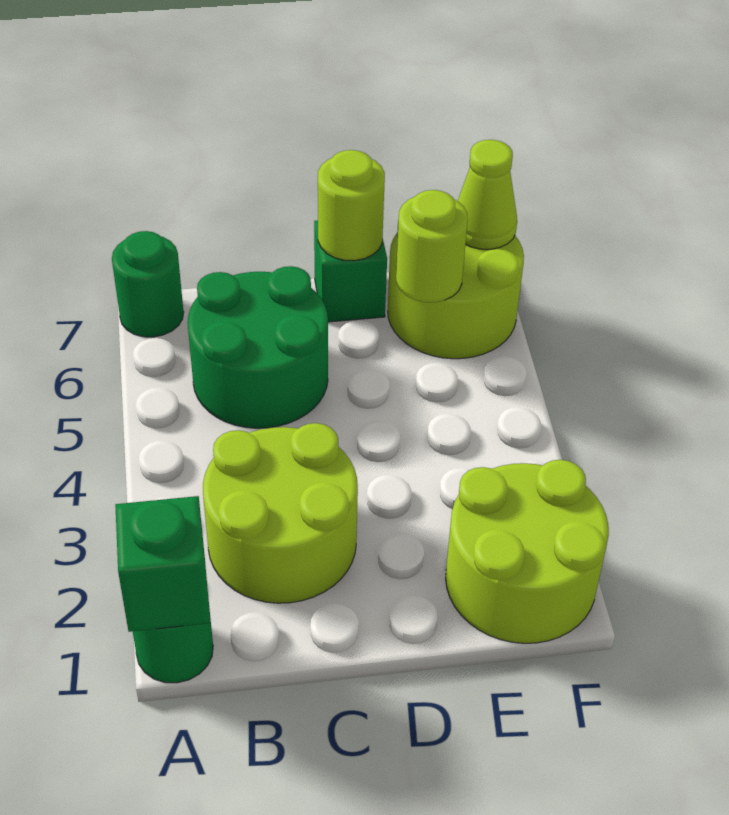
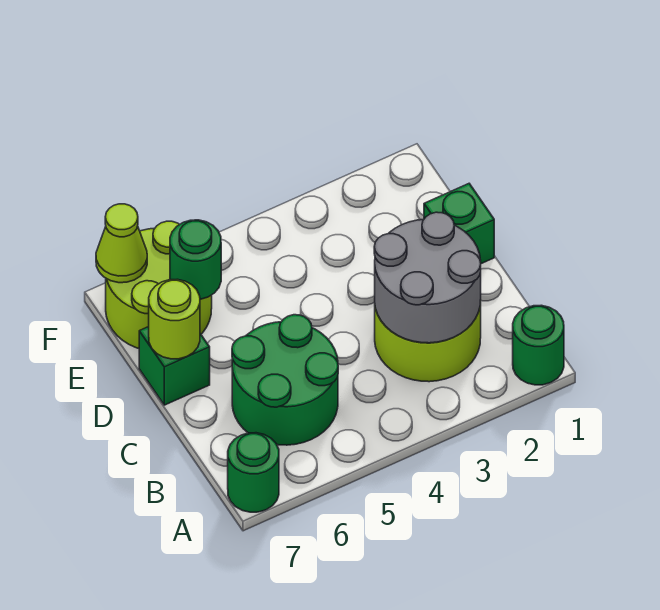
green 1x1 brick [115,496,211,632] -> green 1x1 brick moved to [424,184,494,264]
none -> grey 2x2 round brick [374,212,481,343]
lime 2x2 round brick [446,460,609,643] -> none
lime 1x1 round brick [396,190,468,302] -> green 1x1 round brick [170,220,221,299]

